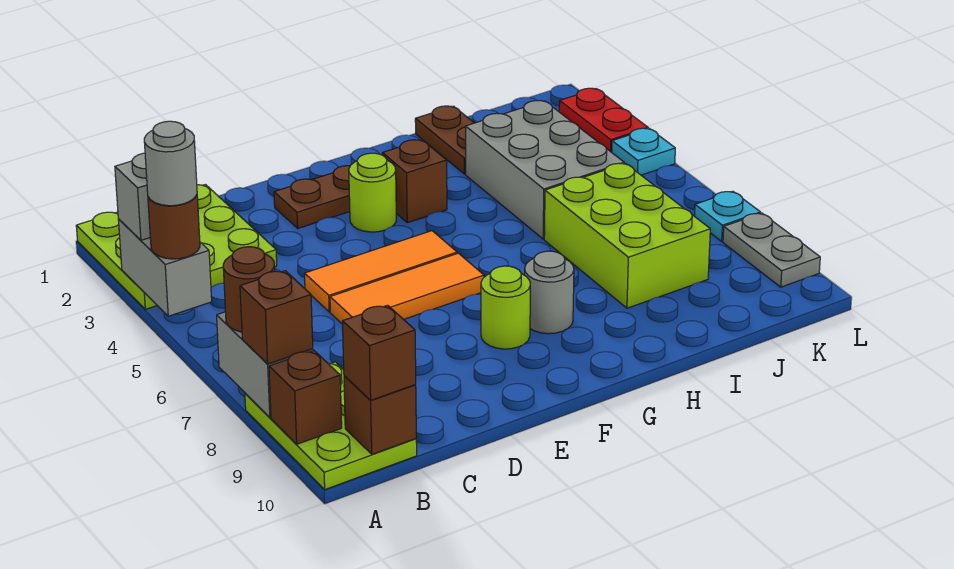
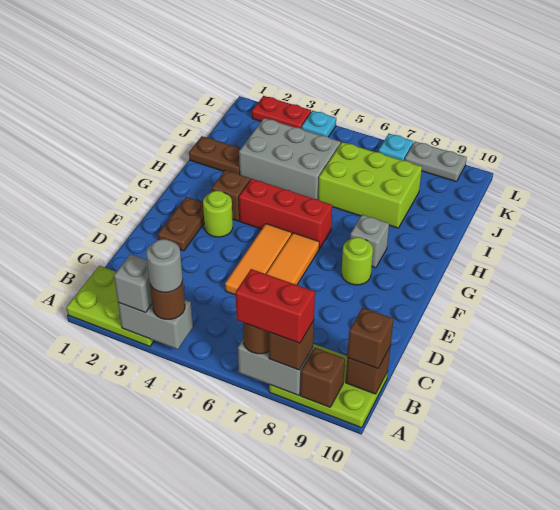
lime 3x3 plate [76,185,277,309] -> lime 2x3 plate [66,266,154,347]
none -> red 1x2 brick [236,269,315,343]
none -> red 1x3 brick [239,179,332,249]
grey 1x1 round brick [525,251,574,334] -> grey 1x1 brick [350,215,389,268]

